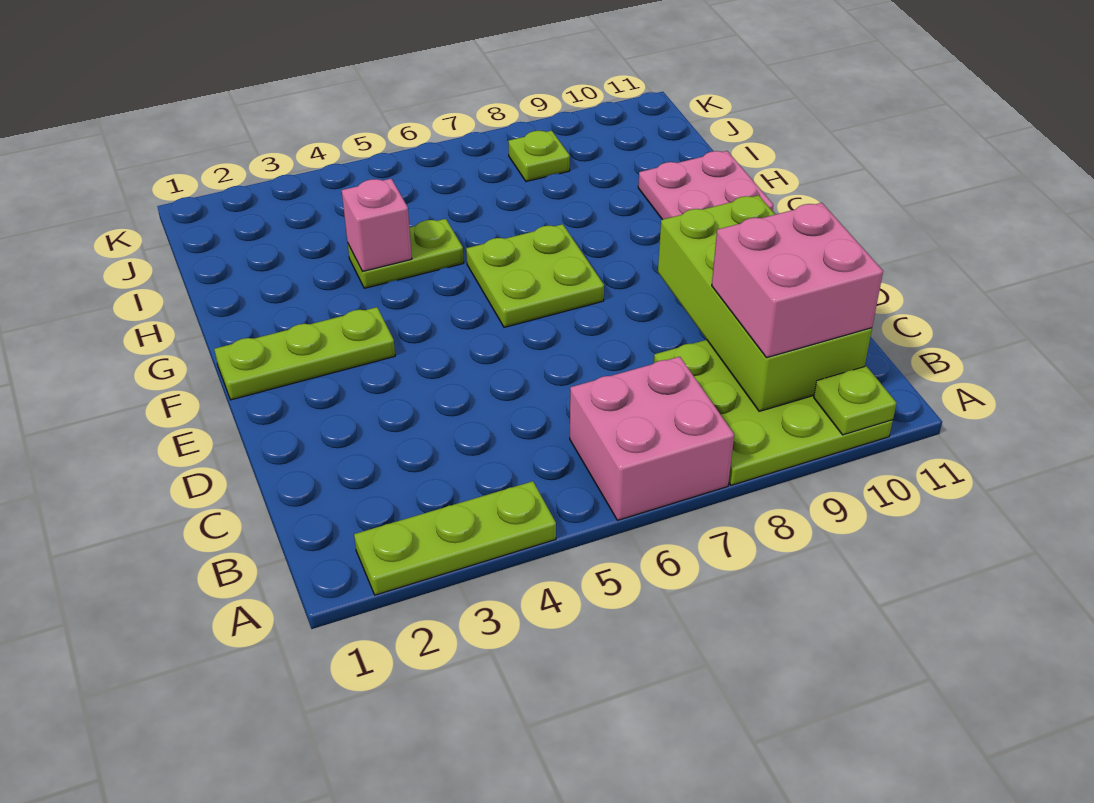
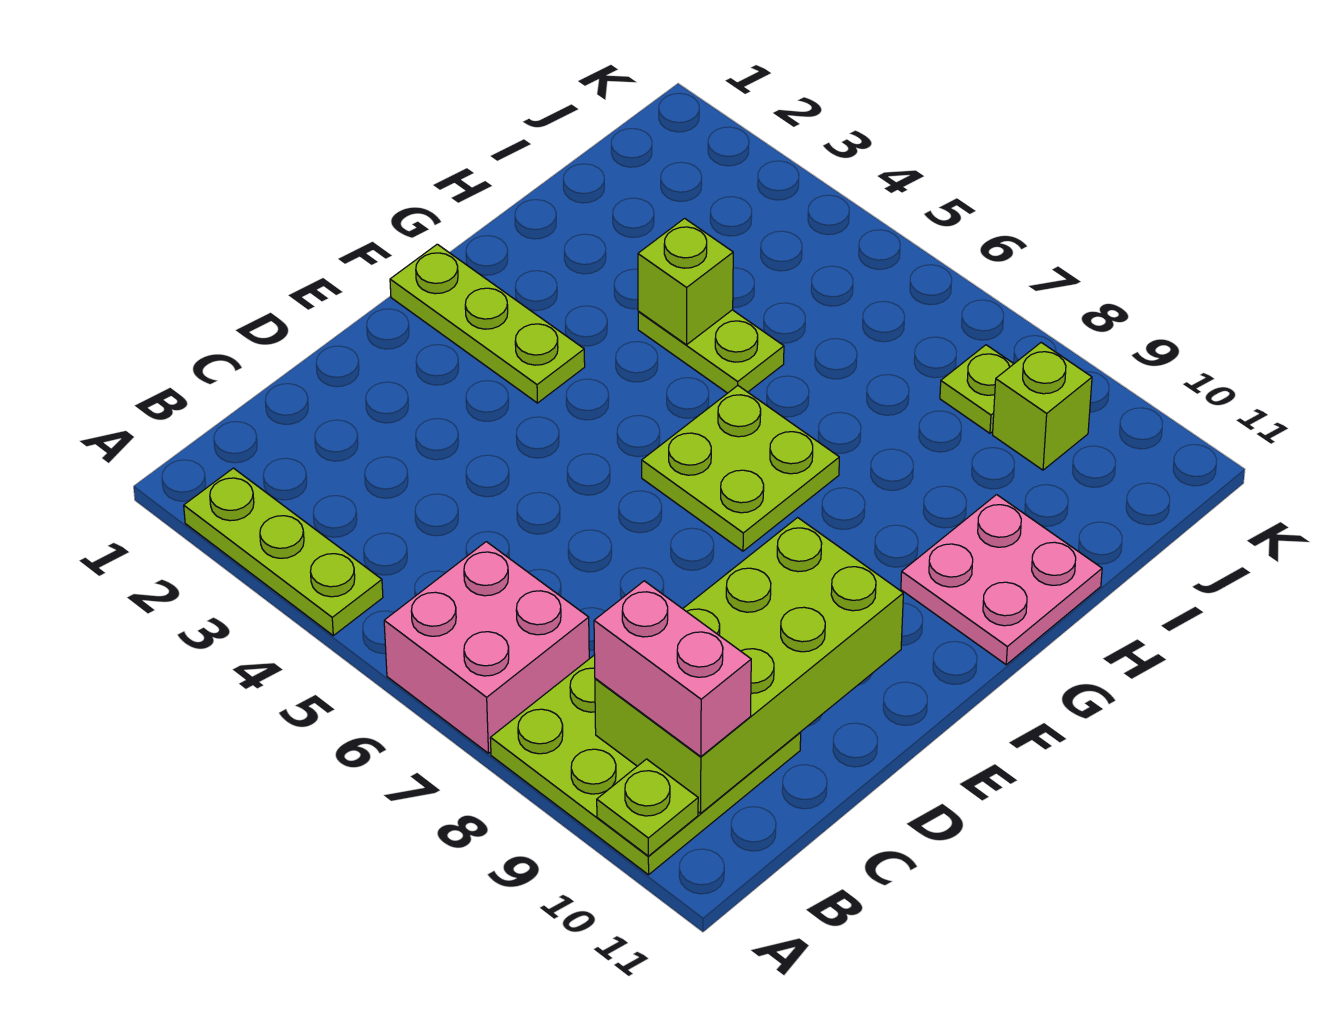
pink 2x2 brick [712,203,883,358] -> pink 1x2 brick [594,581,751,757]
pink 1x1 brick [342,179,412,272] -> lime 1x1 brick [638,218,733,345]
none -> lime 1x1 brick [993,343,1092,470]

